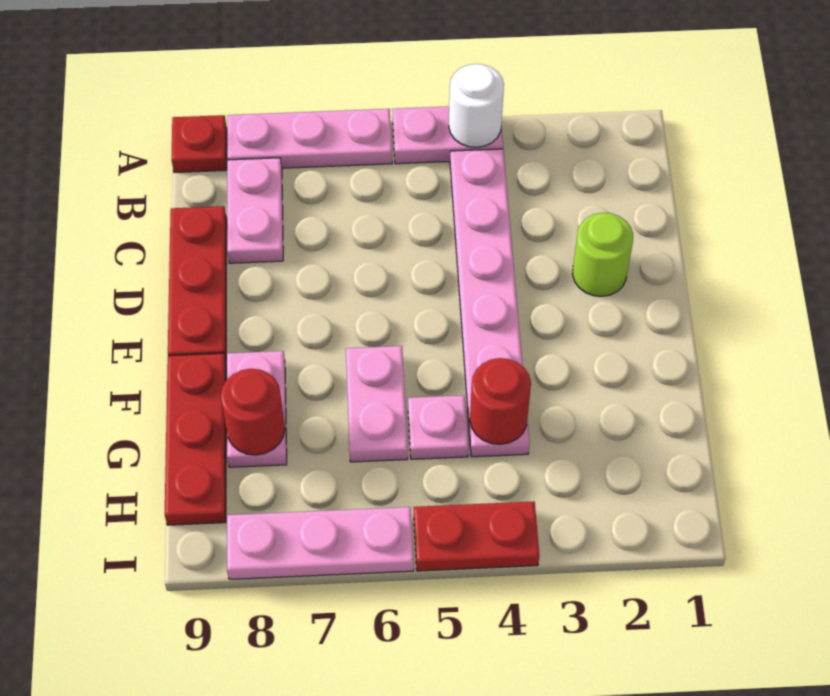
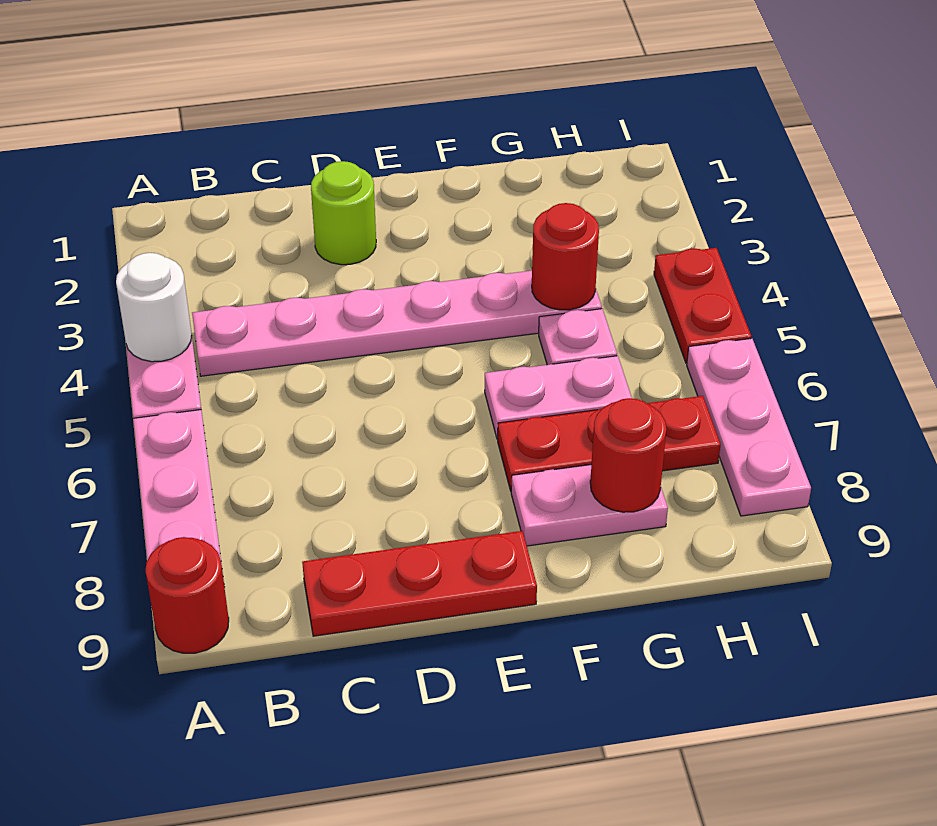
red 1x1 plate [171,115,227,173] -> red 1x1 round brick [145,537,229,653]
pink 1x2 plate [227,158,283,263] -> none
red 1x3 plate [165,353,226,525] -> red 1x3 plate moved to [498,396,721,491]

